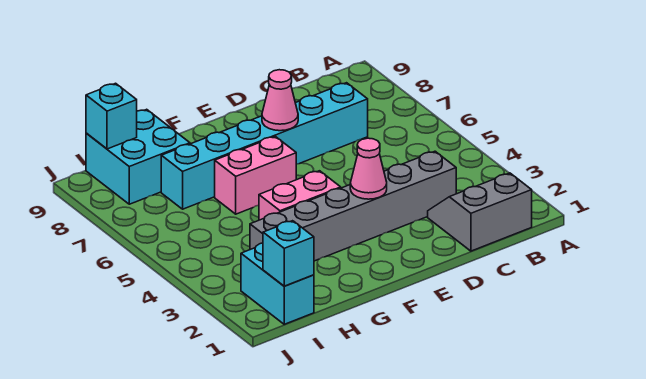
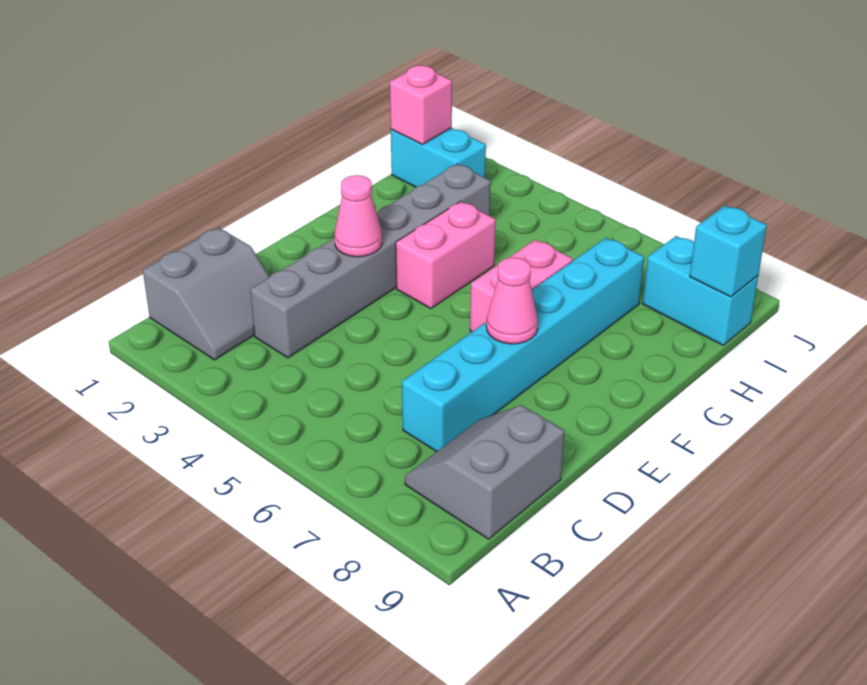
none -> grey 2x2 slope [405,405,565,539]
cyan 2x2 brick [86,109,190,204] -> cyan 1x2 brick [643,236,758,345]
cyan 1x1 brick [263,221,314,286] -> pink 1x1 brick [390,65,452,144]

